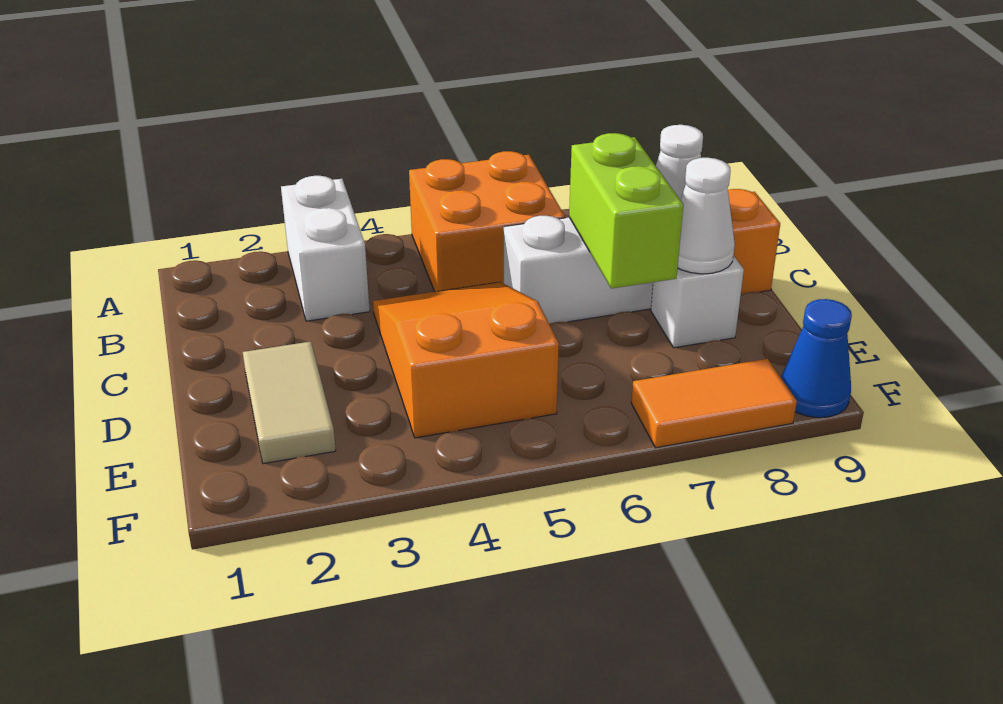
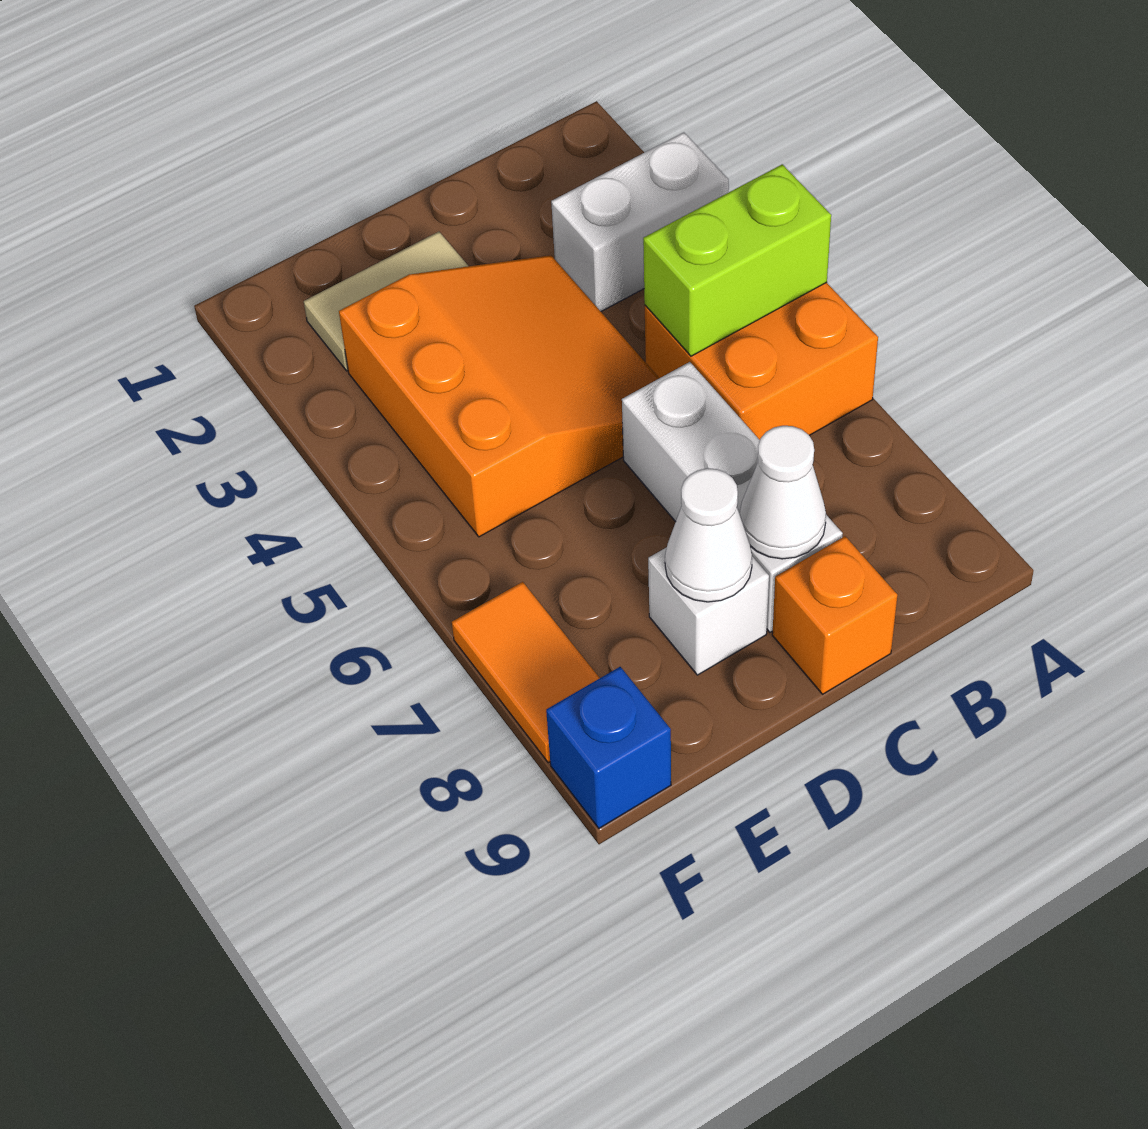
orange 2x3 slope [373,282,559,438] -> orange 3x3 slope [339,255,659,537]
lime 1x2 brick [569,133,683,289] -> lime 1x2 brick moved to [643,164,831,356]
blue 1x1 cone [781,299,852,418] -> blue 1x1 brick [546,667,671,828]

